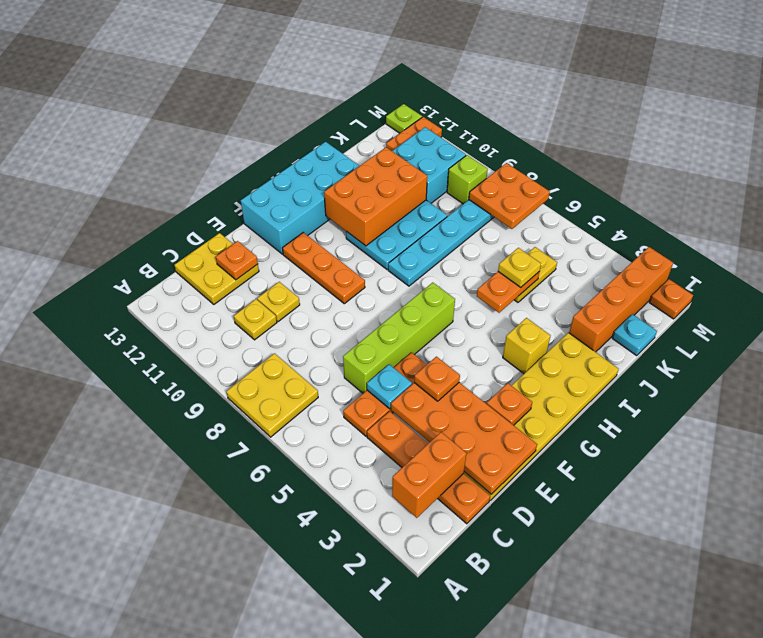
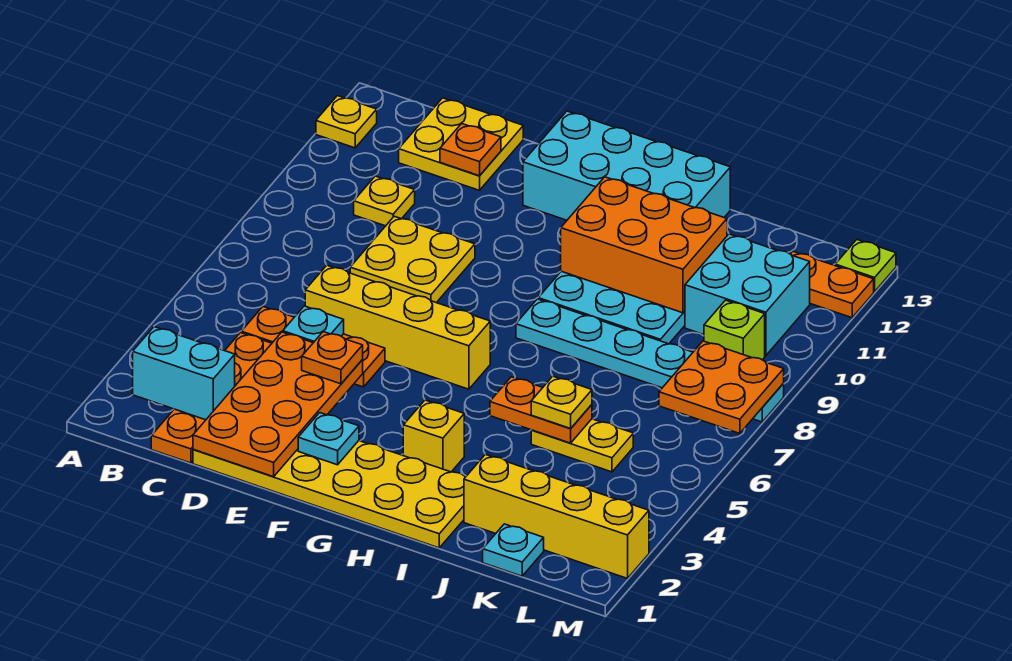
yellow 2x2 plate [226,353,318,437] -> yellow 2x2 plate moved to [350,216,475,303]
orange 1x2 brick [392,432,466,518] -> cyan 1x2 brick [133,327,235,420]
lime 1x4 brick [343,283,455,393] -> yellow 1x4 brick [305,265,490,389]
yellow 1x1 plate [257,282,300,322] -> yellow 1x1 plate moved to [316,96,377,148]
orange 1x1 plate [487,383,532,425] -> cyan 1x1 plate [298,413,359,465]
orange 1x3 plate [283,232,365,304] -> none
orange 1x4 brick [569,247,673,352] -> yellow 1x4 brick [464,454,649,578]
orange 1x1 plate [649,279,693,319] -> none

